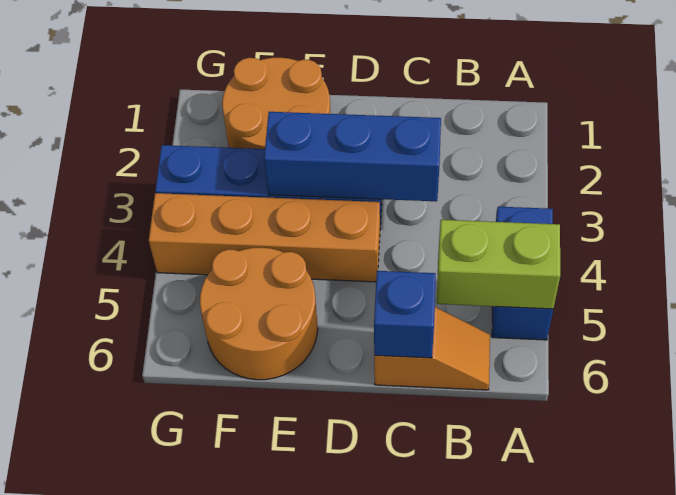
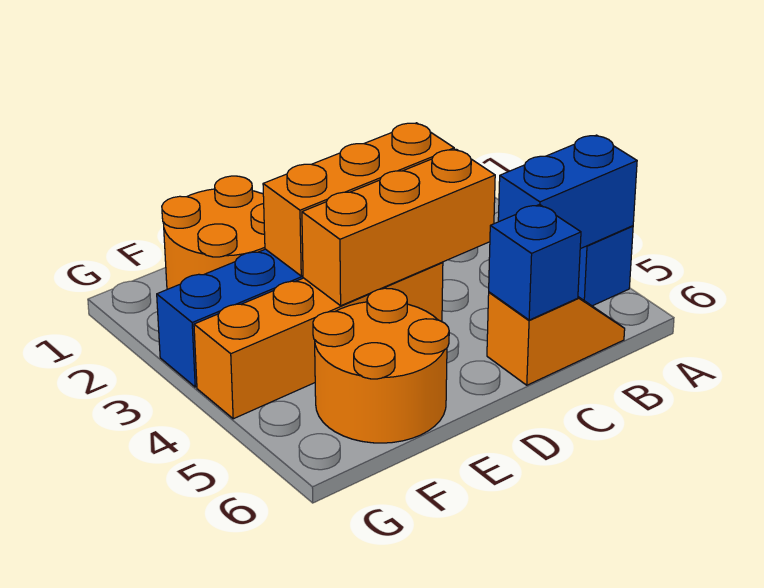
lime 1x2 brick [437,220,560,309] -> blue 1x2 brick [498,135,637,249]
blue 1x3 brick [264,112,441,201] -> orange 1x3 brick [263,123,454,276]
none -> orange 1x3 brick [302,149,495,306]

